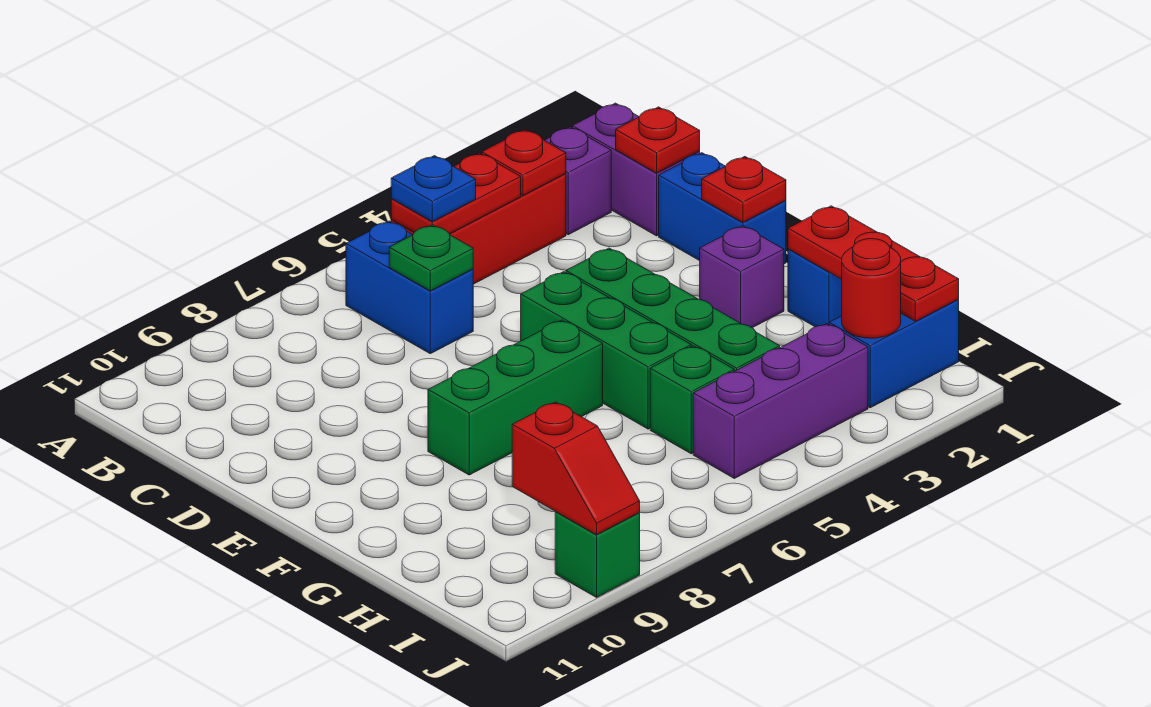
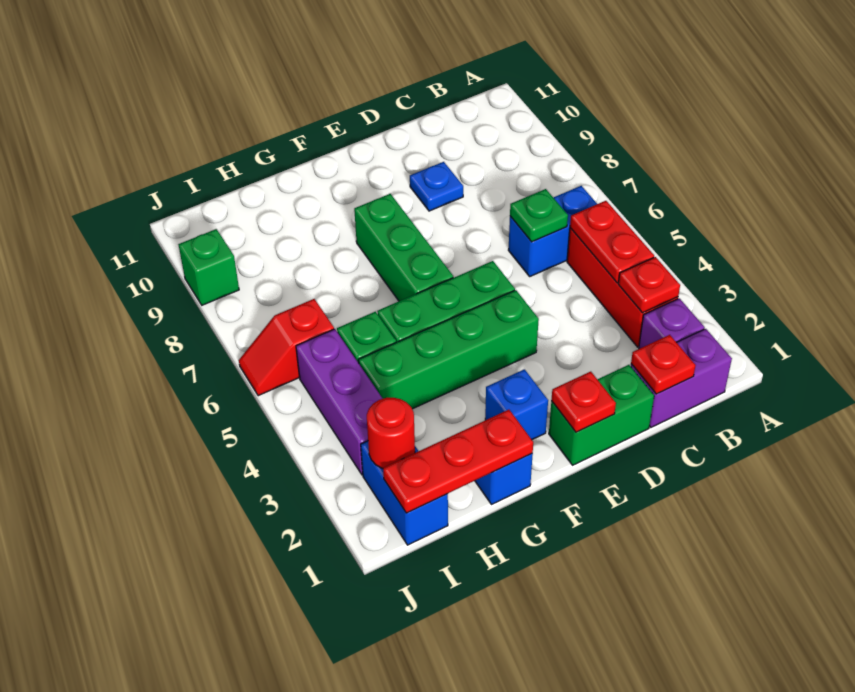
blue 1x1 plate [391,156,476,222] -> blue 1x1 plate moved to [410,162,463,211]
blue 1x2 brick [659,153,786,264] -> green 1x2 brick [549,365,654,465]
purple 1x1 brick [700,226,784,328] -> blue 1x1 brick [485,369,548,440]
red 1x2 slope [512,402,640,535] -> red 1x2 slope moved to [239,299,334,396]

